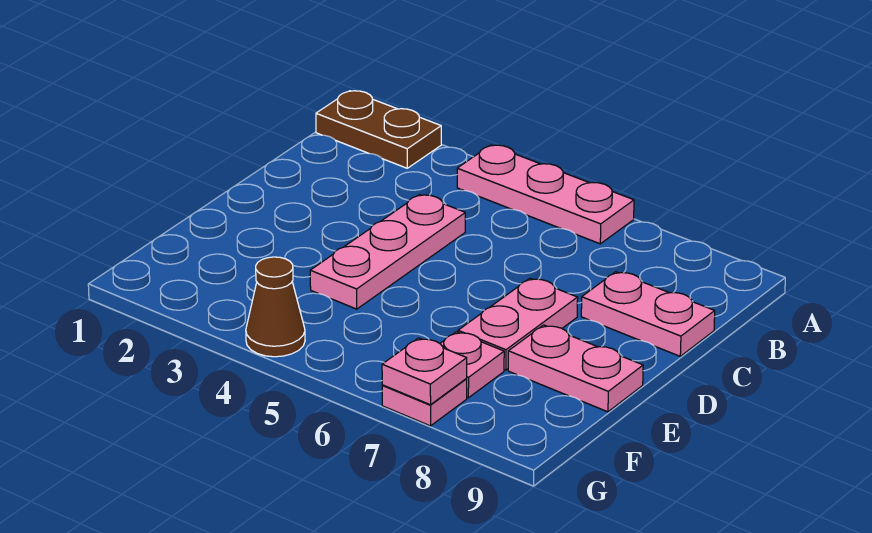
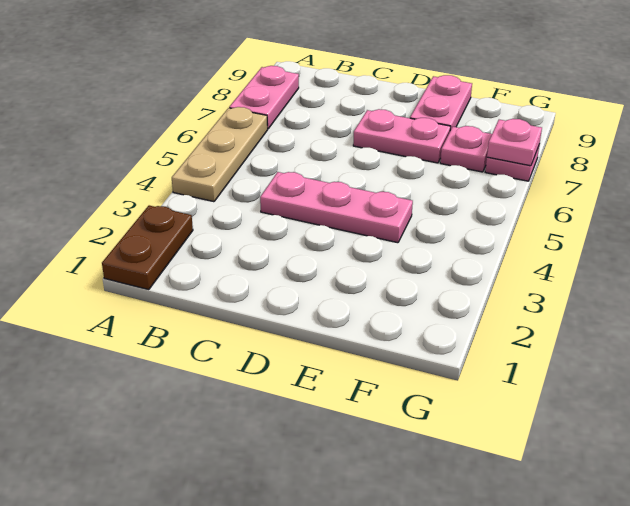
pink 1x3 plate [457,145,634,244] -> tan 1x3 plate [172,107,268,202]
pink 1x2 plate [581,272,715,356] -> pink 1x2 plate moved to [229,66,299,129]
brown 1x1 cone [246,257,305,357] -> none

